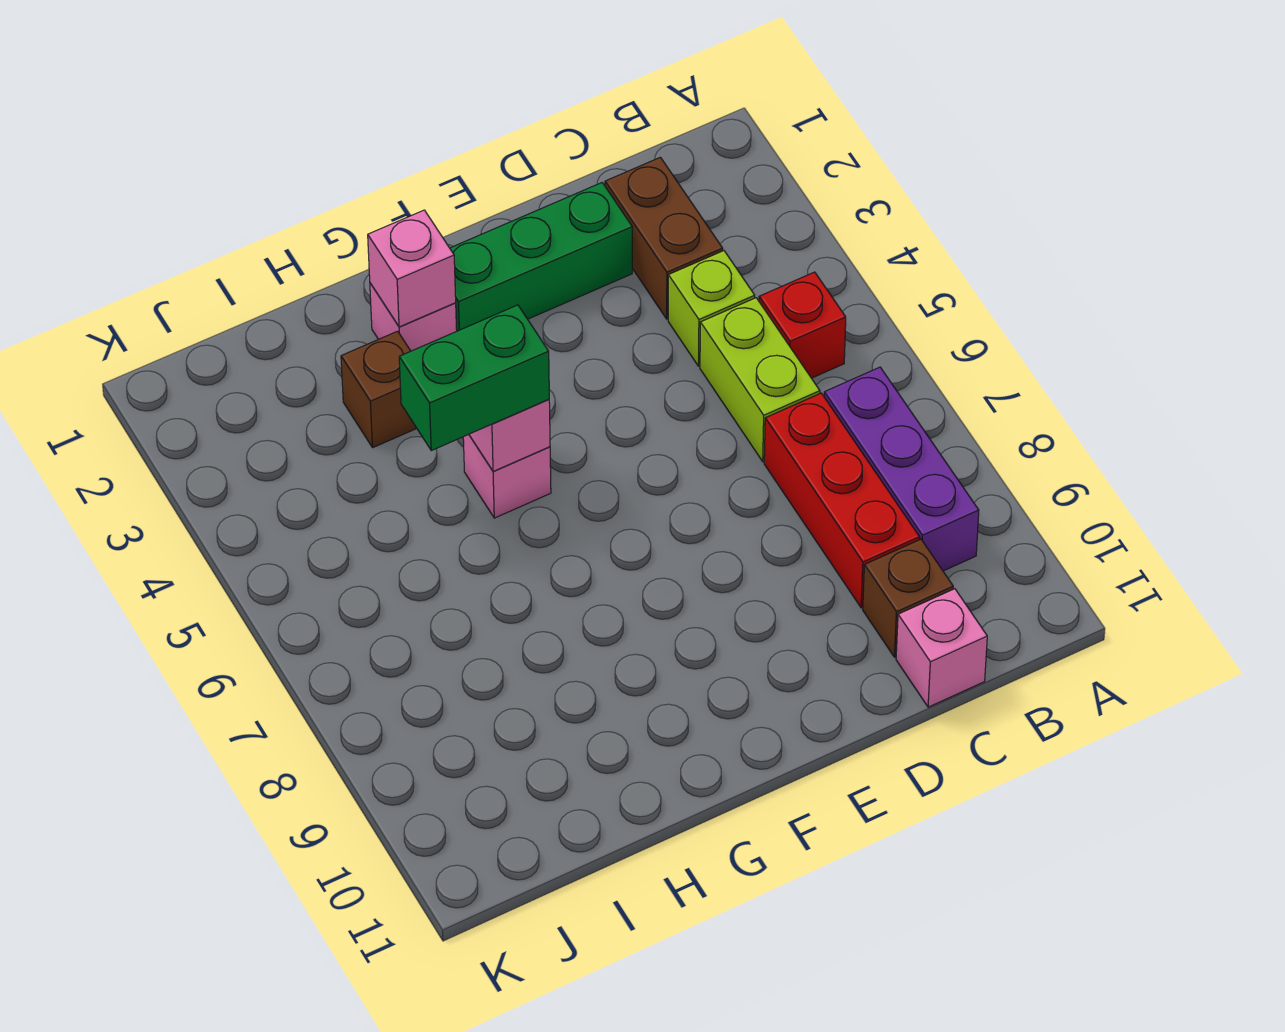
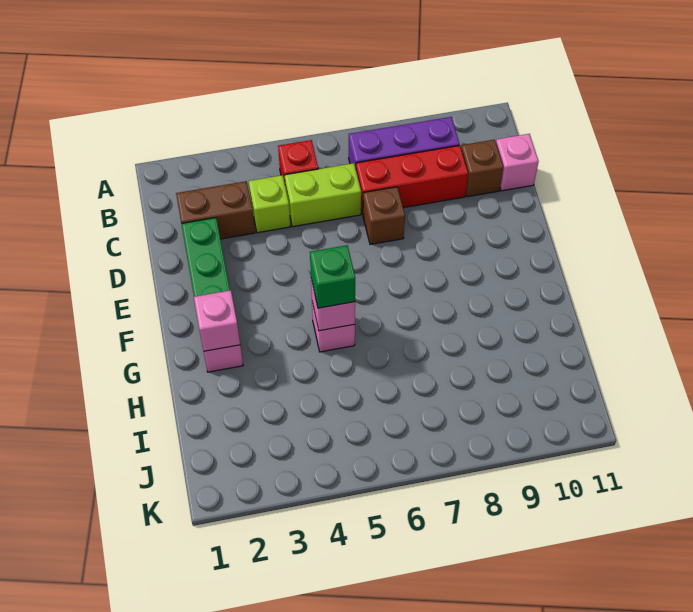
green 1x2 brick [399,305,549,451] -> green 1x1 brick [310,245,355,308]
brown 1x1 brick [341,331,417,447] -> brown 1x1 brick moved to [363,187,405,244]

